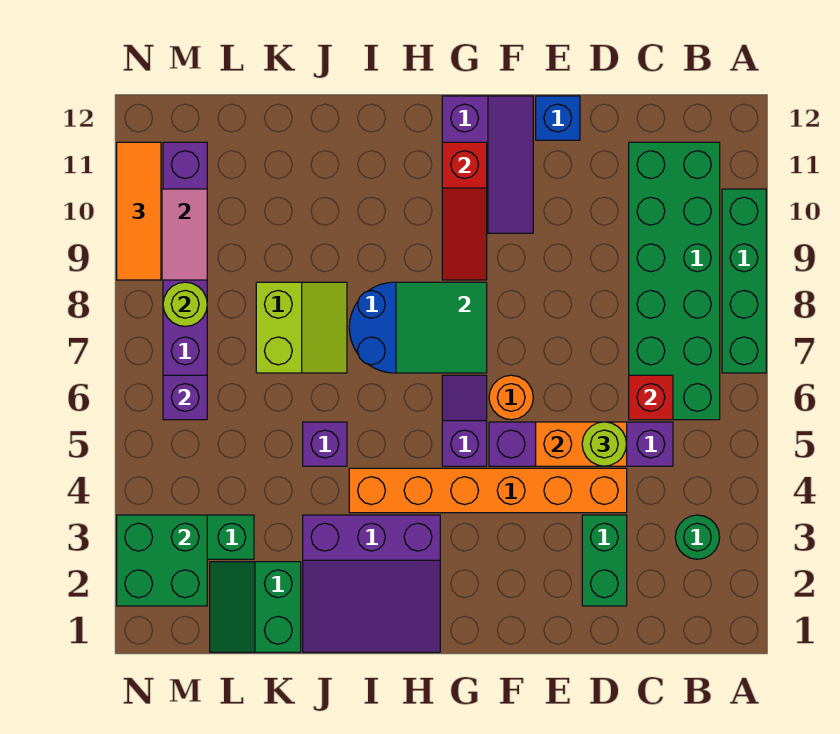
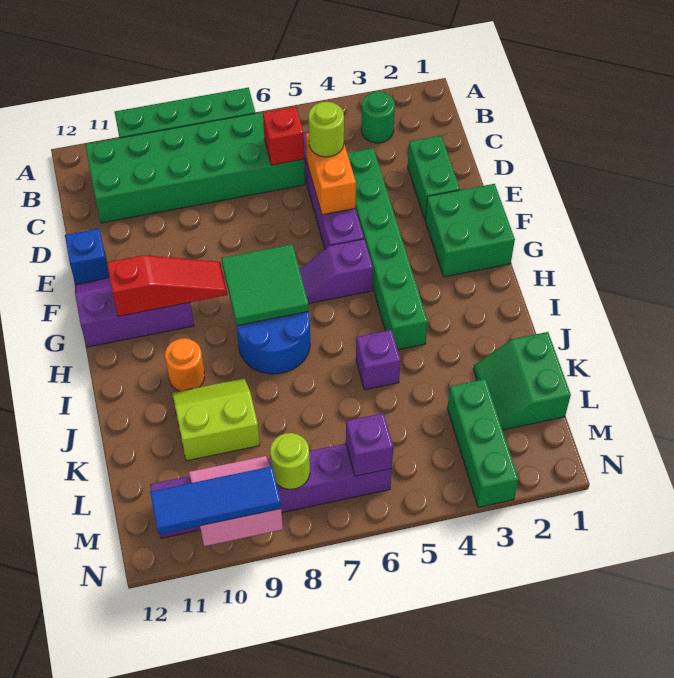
green 1x2 brick [582,515,627,606] -> green 1x2 brick turned to [408,136,460,219]
orange 1x6 brick [349,468,627,513] -> green 1x6 brick [347,148,428,350]
orange 1x1 round brick [489,375,533,420] -> orange 1x1 round brick moved to [165,338,205,391]
purple 3x3 slope [303,515,440,652] -> none
lime 2x2 slope [256,282,347,373] -> lime 2x2 slope moved to [172,378,260,461]
green 2x2 slope [210,562,301,652] -> green 2x2 slope turned to [473,332,571,430]
green 2x2 brick [117,515,207,606] -> green 2x2 brick moved to [425,184,515,277]
orange 1x3 tile [117,142,161,280] -> blue 1x3 tile [150,466,281,534]

